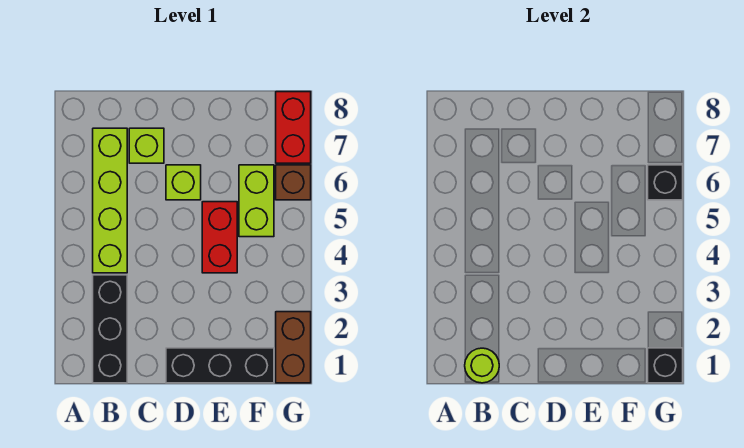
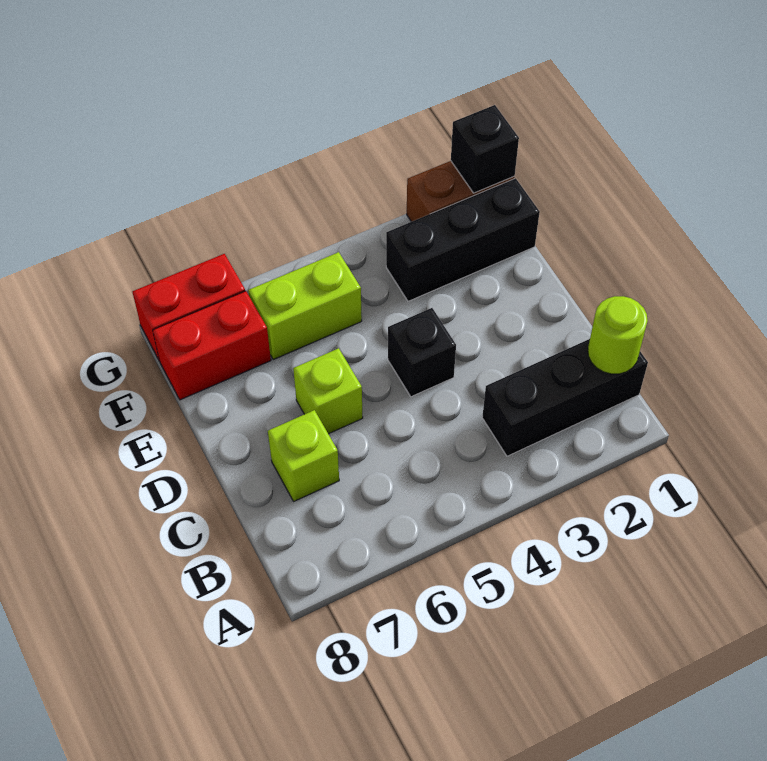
lime 1x4 brick [93,128,127,273] -> none
black 1x3 brick [166,348,274,383] -> black 1x3 brick turned to [386,178,540,301]
red 1x2 brick [202,202,237,273] -> red 1x2 brick moved to [153,291,271,400]
brown 1x1 brick [276,165,311,200] -> none
black 1x1 brick [648,165,683,200] -> black 1x1 brick moved to [388,308,456,397]

